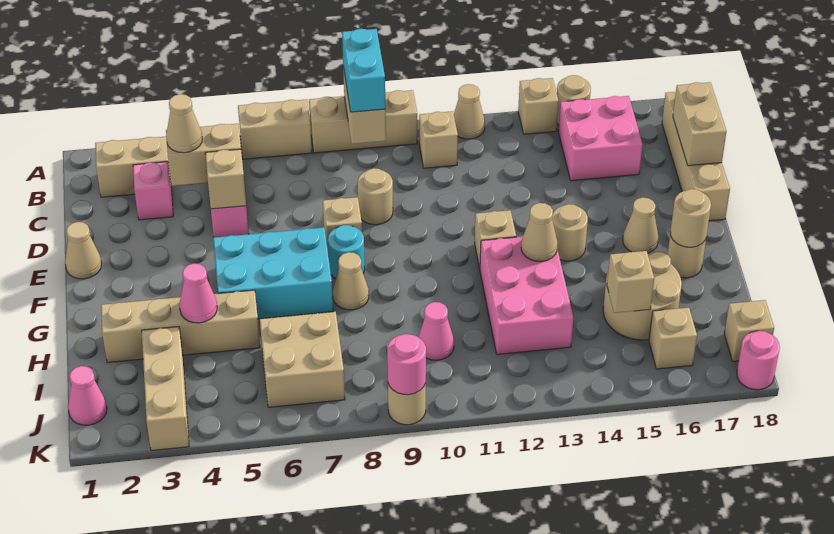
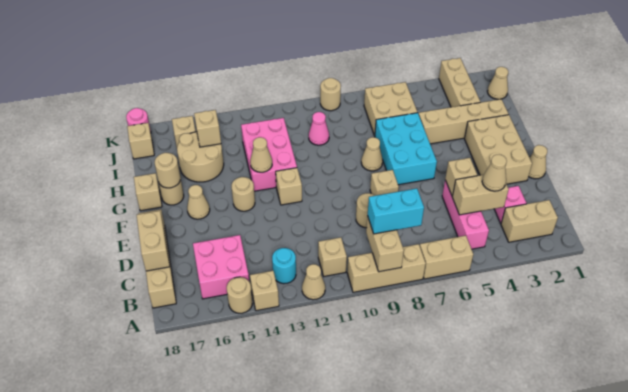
cyan 1x2 brick [342,29,385,112] -> cyan 1x2 brick turned to [368,188,424,234]
none -> tan 2x3 brick [464,115,532,184]
cyan 2x3 brick [213,227,333,319] -> cyan 2x3 brick turned to [375,113,437,185]
cyan 1x1 round brick [328,225,365,279] -> cyan 1x1 round brick moved to [272,248,296,284]
none -> tan 1x1 brick [134,173,162,211]
pink 1x1 cone [179,263,217,323] -> none
pink 1x1 cone [68,366,107,425] -> tan 1x1 cone [487,67,508,99]
pink 1x1 round brick [387,334,426,395] -> none

